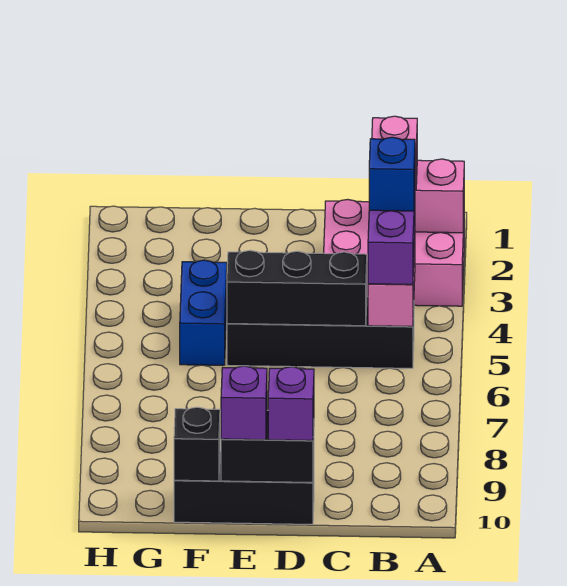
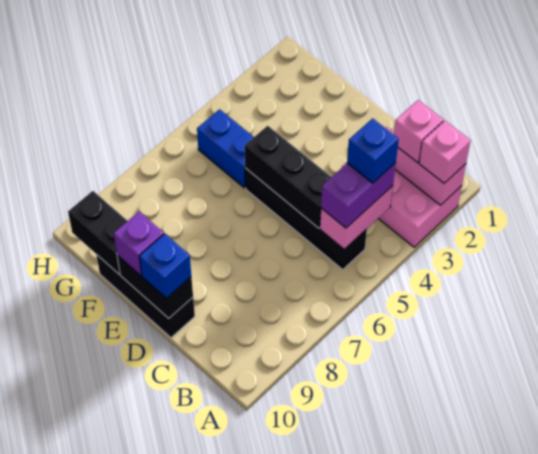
none -> pink 1x1 brick [419,121,471,183]
purple 1x1 brick [268,367,314,441] -> blue 1x1 brick [139,234,191,298]
blue 1x2 brick [180,260,227,365] -> blue 1x2 brick turned to [197,109,254,188]
black 1x1 brick [174,407,220,481] -> black 1x2 brick [68,191,127,274]

